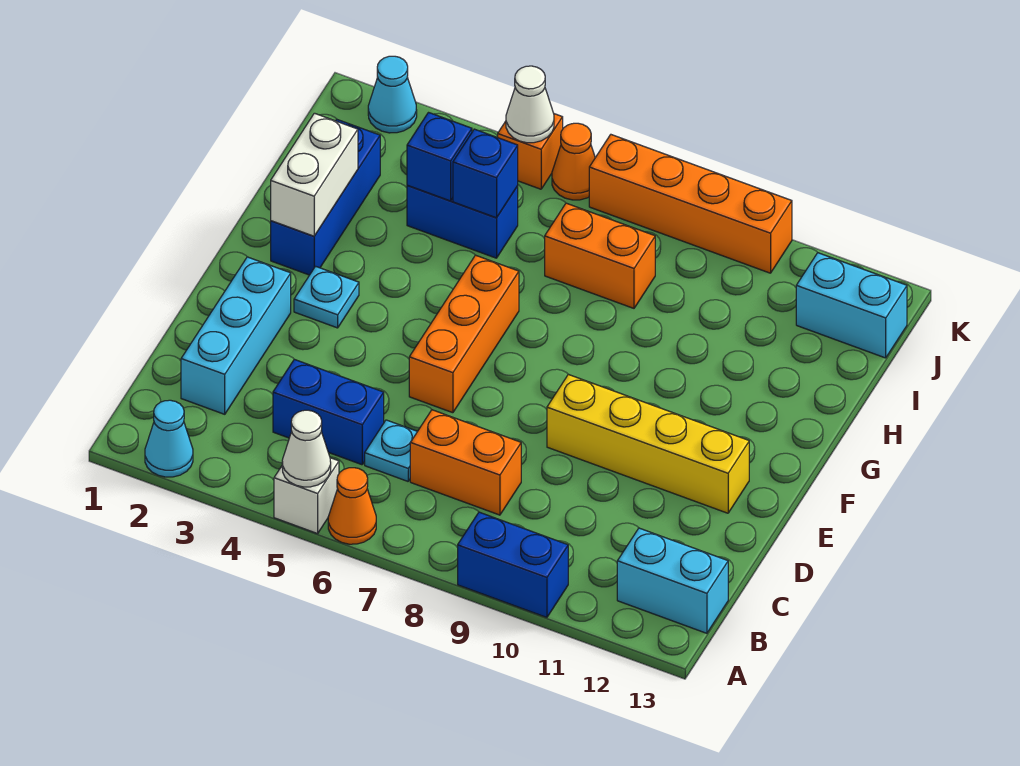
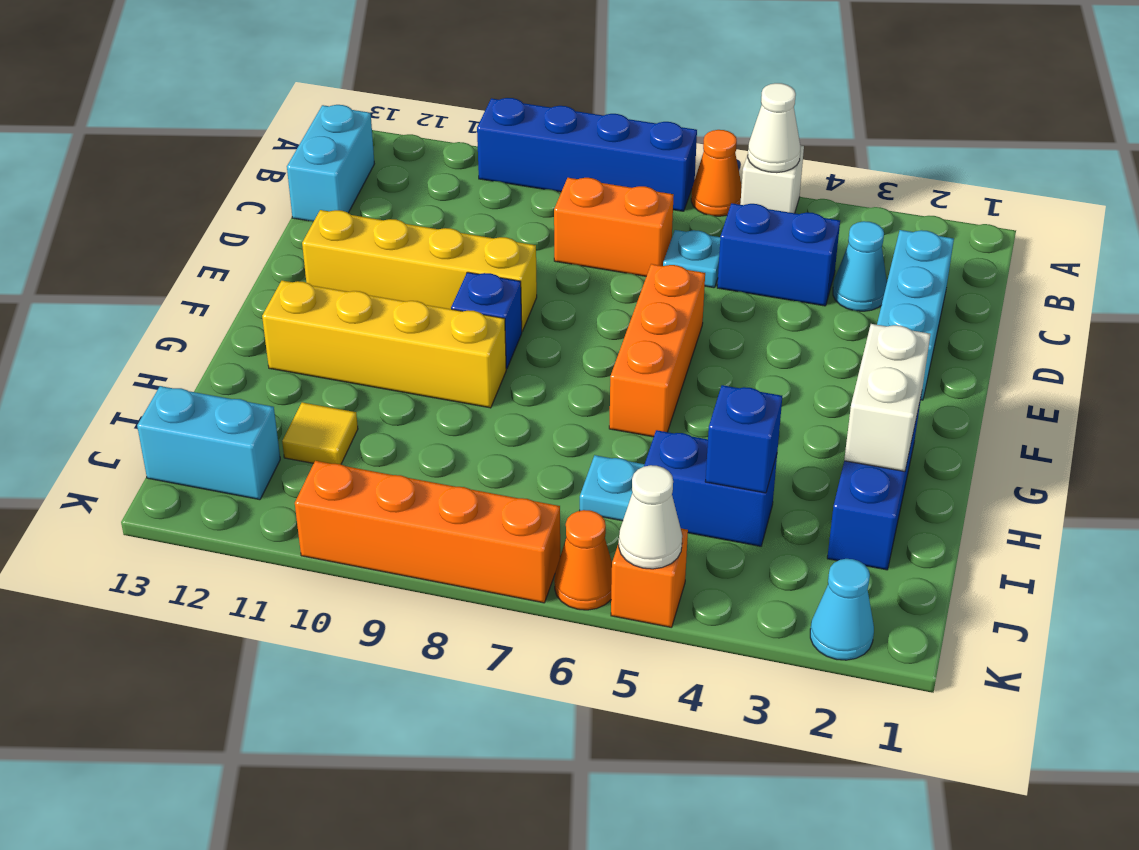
cyan 1x1 cone [145,400,193,477] -> cyan 1x1 cone moved to [833,221,887,311]
blue 1x2 brick [458,512,568,617] -> blue 1x4 brick [477,98,697,211]
cyan 1x2 brick [617,528,728,633] -> cyan 1x2 brick turned to [287,105,374,221]
cyan 1x1 plate [294,266,359,328] -> cyan 1x1 plate moved to [580,455,645,521]
none -> yellow 1x4 brick [262,281,506,408]
blue 1x1 brick [453,129,518,218] -> blue 1x1 brick moved to [451,272,522,369]
orange 1x2 brick [545,203,655,308] -> none
none -> yellow 1x1 tile [282,402,358,464]

